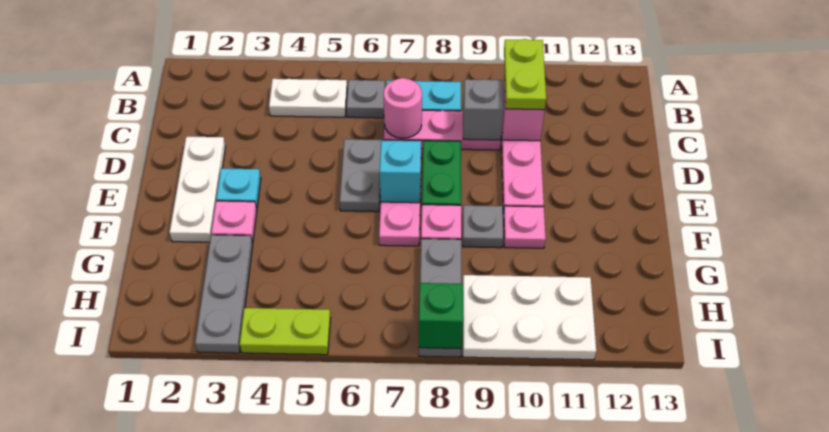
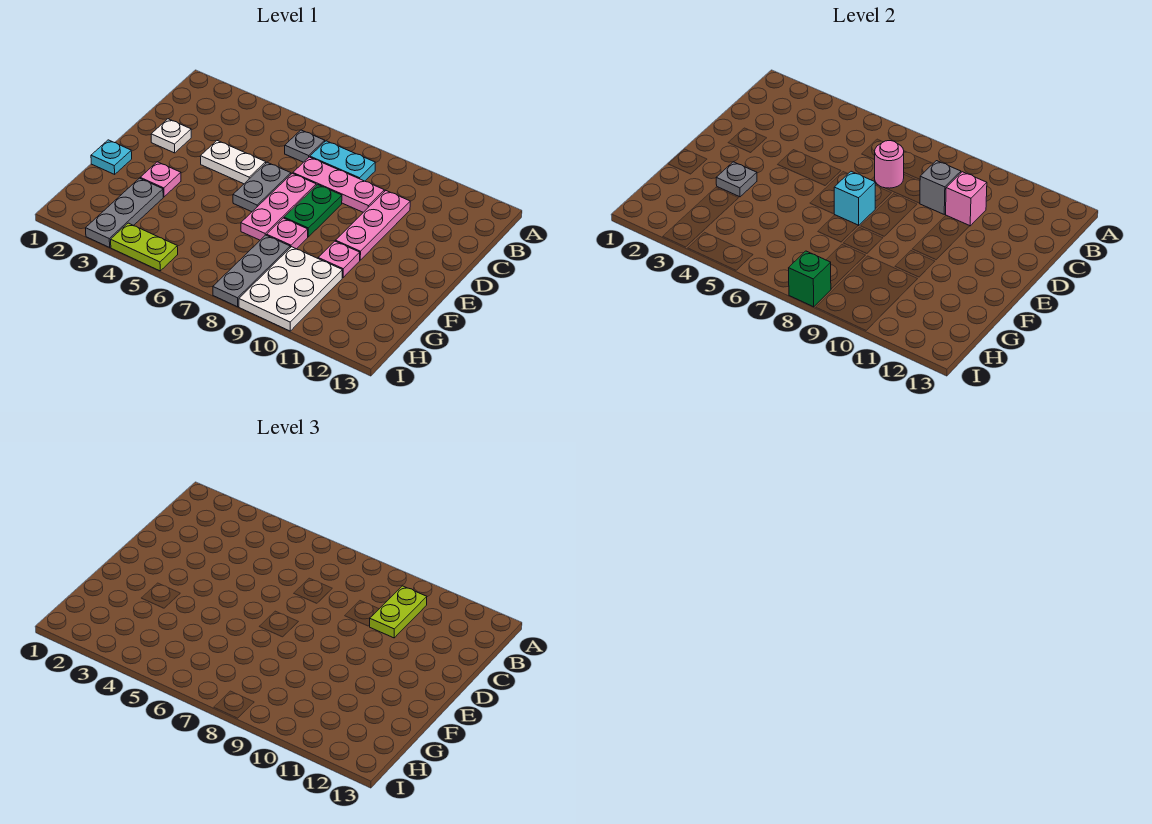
white 1x2 plate [269,79,347,117] -> white 1x2 plate moved to [200,140,266,184]
white 1x3 plate [169,137,226,242] -> white 1x1 plate [151,119,191,153]
cyan 1x1 plate [216,168,261,209] -> cyan 1x1 plate moved to [91,140,132,174]
grey 1x1 plate [463,205,503,248] -> grey 1x1 plate moved to [716,162,757,197]
white 2x3 plate [463,275,596,360] -> white 2x3 plate turned to [239,247,342,331]

